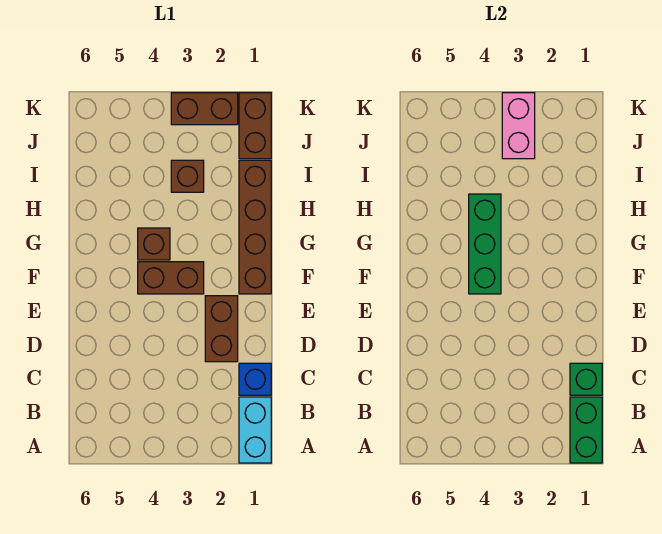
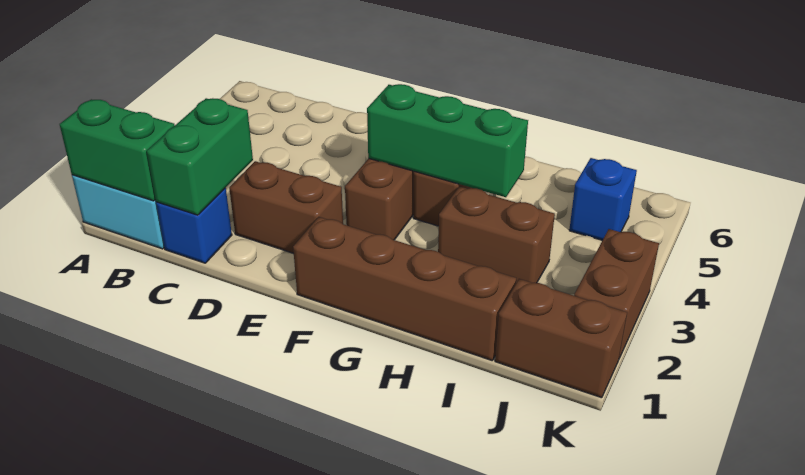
green 1x1 brick [570,363,602,395] -> green 1x2 brick [147,98,253,215]
brown 1x1 brick [171,160,204,192] -> brown 1x2 brick [438,186,555,283]
pink 1x2 brick [502,93,535,159] -> none
none -> blue 1x1 brick [569,158,637,240]

